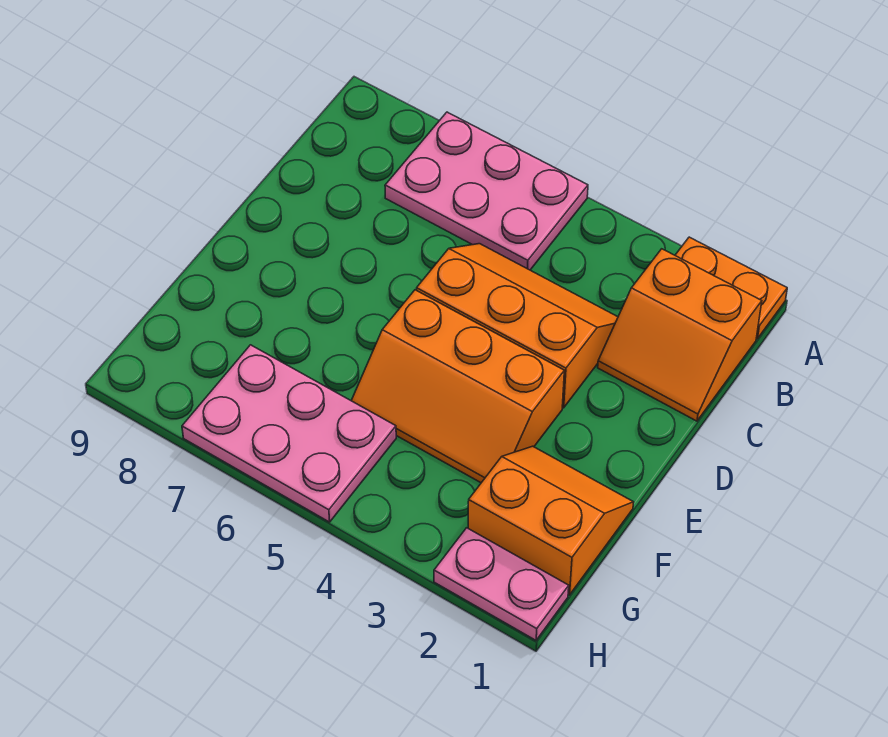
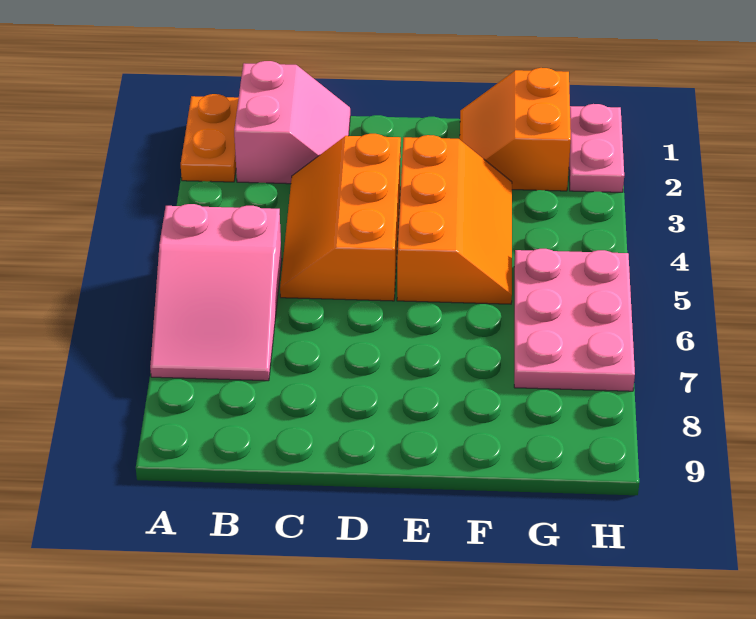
pink 2x3 plate [385,112,588,270] -> pink 2x3 slope [150,204,282,381]
orange 2x2 slope [598,249,762,421] -> pink 2x2 slope [234,61,350,184]

